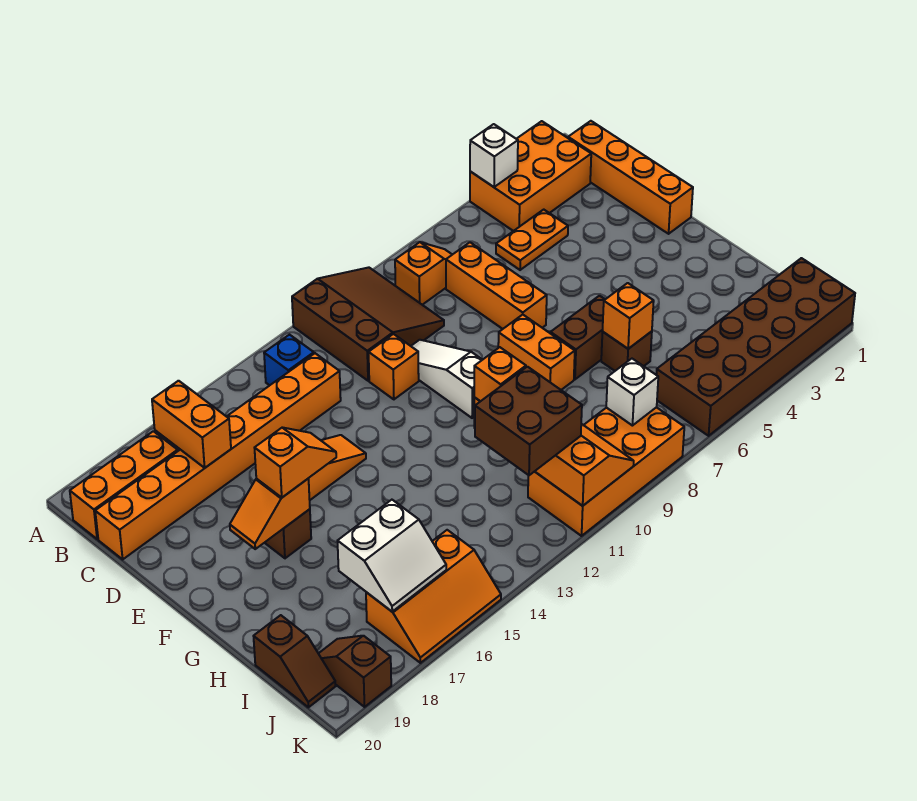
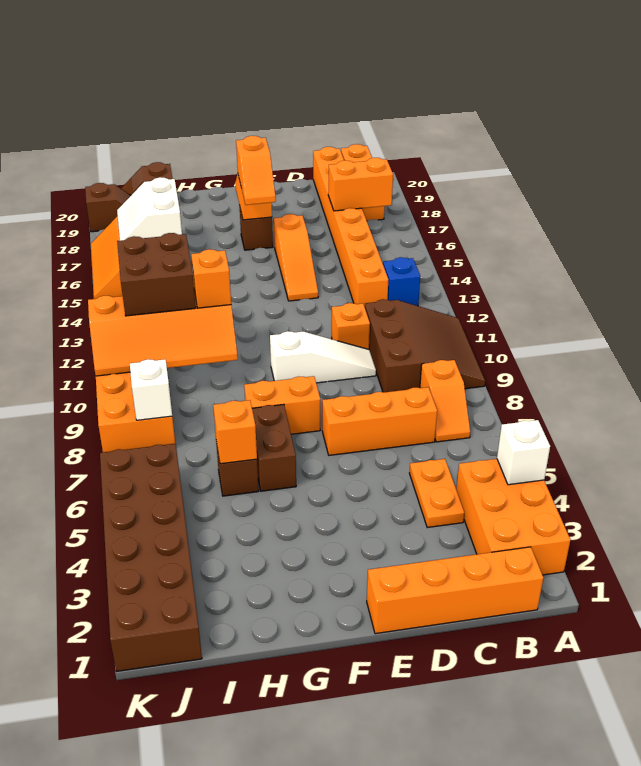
brown 3x3 slope [292,267,444,381] -> brown 3x3 slope turned to [365,299,485,392]

